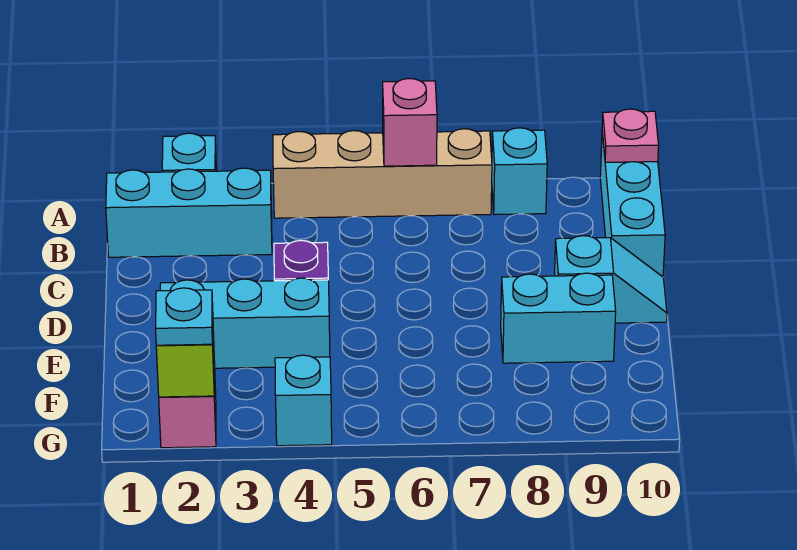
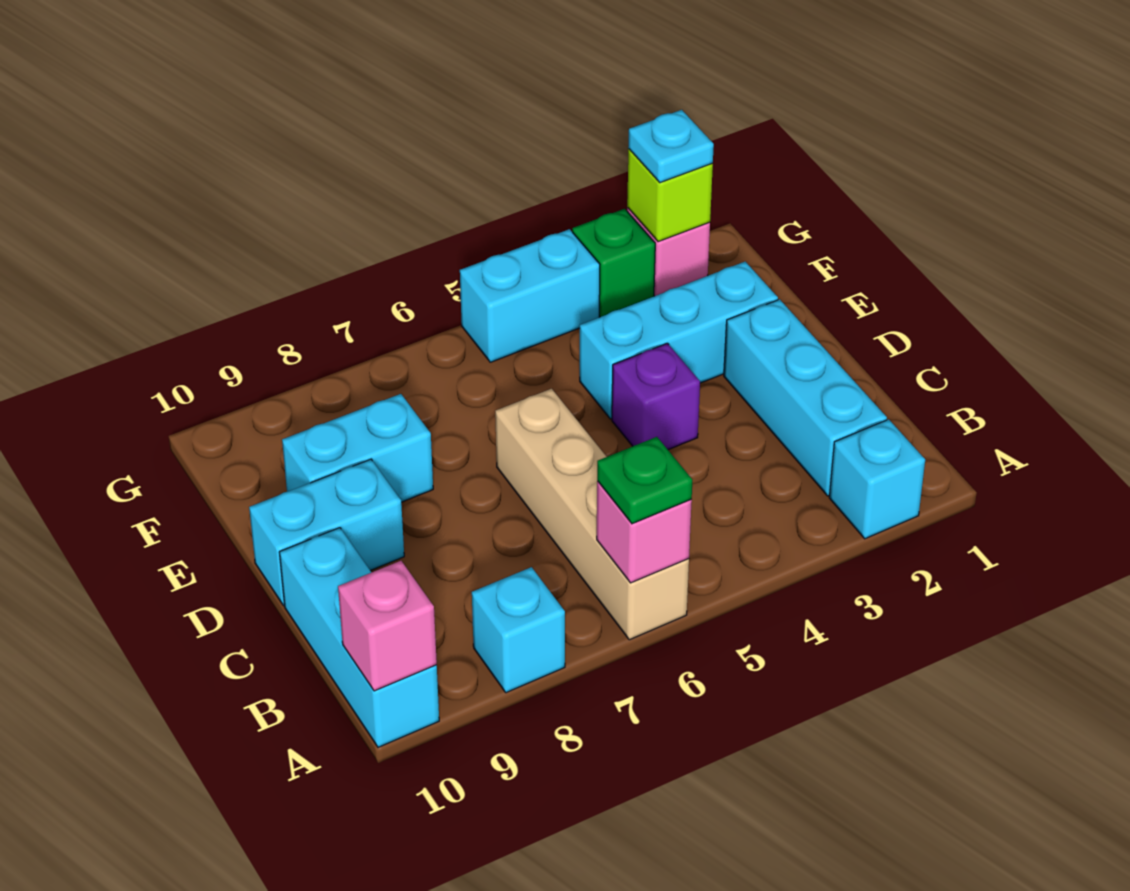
tan 1x4 brick [273,129,492,218] -> tan 1x4 brick turned to [495,389,689,640]
none -> green 1x1 plate [597,437,692,524]
pink 1x1 plate [602,109,659,162] -> pink 1x1 brick [338,561,437,691]
cyan 1x3 brick [106,168,272,257] -> cyan 1x3 brick turned to [724,299,887,496]
cyan 1x2 slope [555,236,667,323] -> cyan 1x2 brick [249,459,404,606]
none -> green 1x1 brick [572,209,655,317]
cyan 1x1 brick [275,355,332,446] -> cyan 1x2 brick [460,229,600,362]

